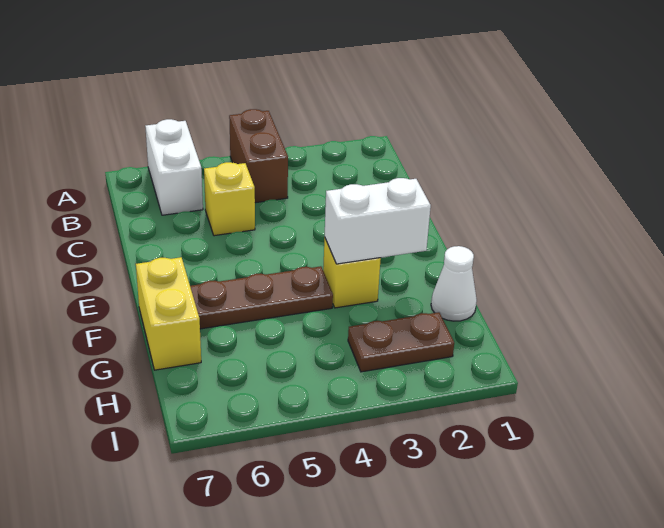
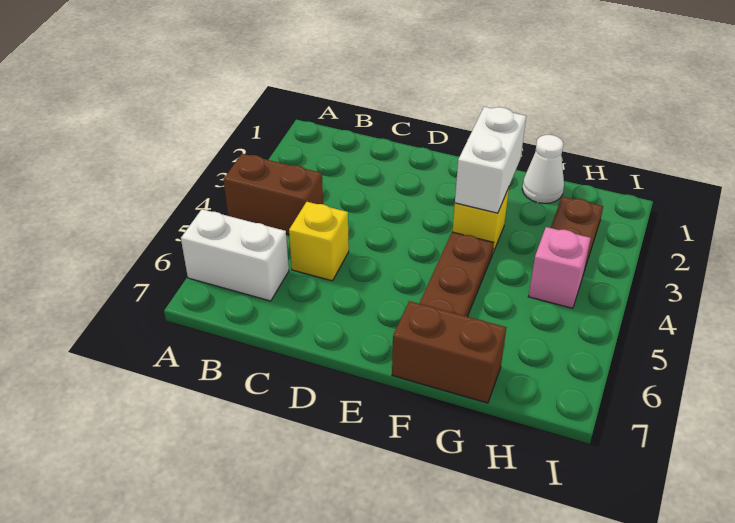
yellow 1x2 brick [136,257,201,370] -> brown 1x2 brick [392,301,506,403]
none -> pink 1x1 brick [528,227,591,308]

